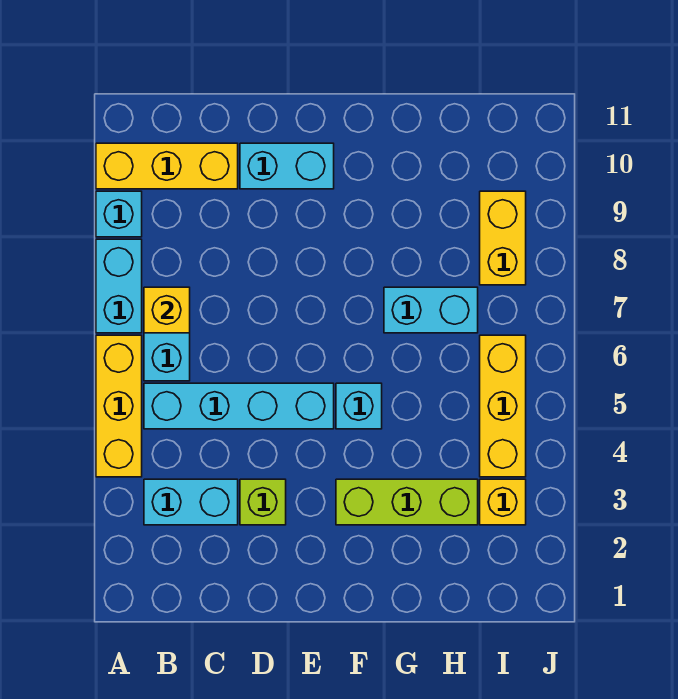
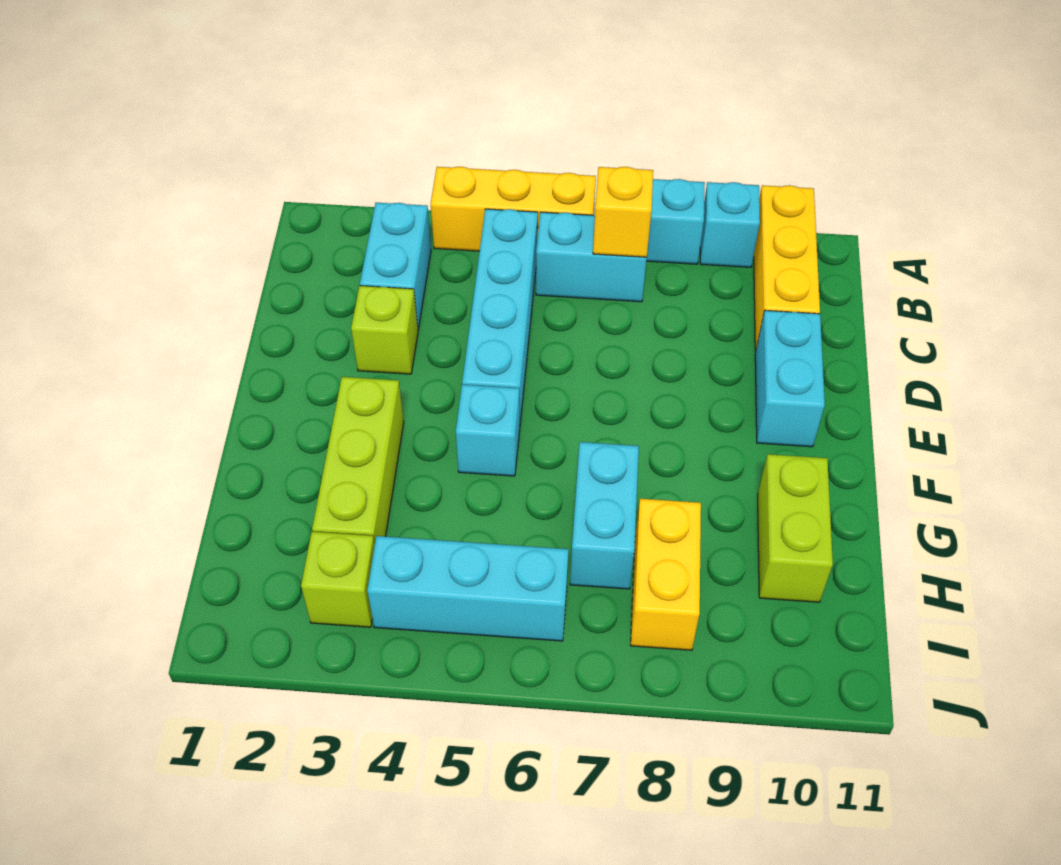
none -> lime 1x2 brick [758,454,833,602]
yellow 1x1 brick [480,479,526,525] -> lime 1x1 brick [301,532,375,627]
yellow 1x3 brick [480,335,526,477] -> cyan 1x3 brick [367,536,569,641]
yellow 1x2 brick [480,191,526,285] -> yellow 1x2 brick turned to [631,499,701,650]

